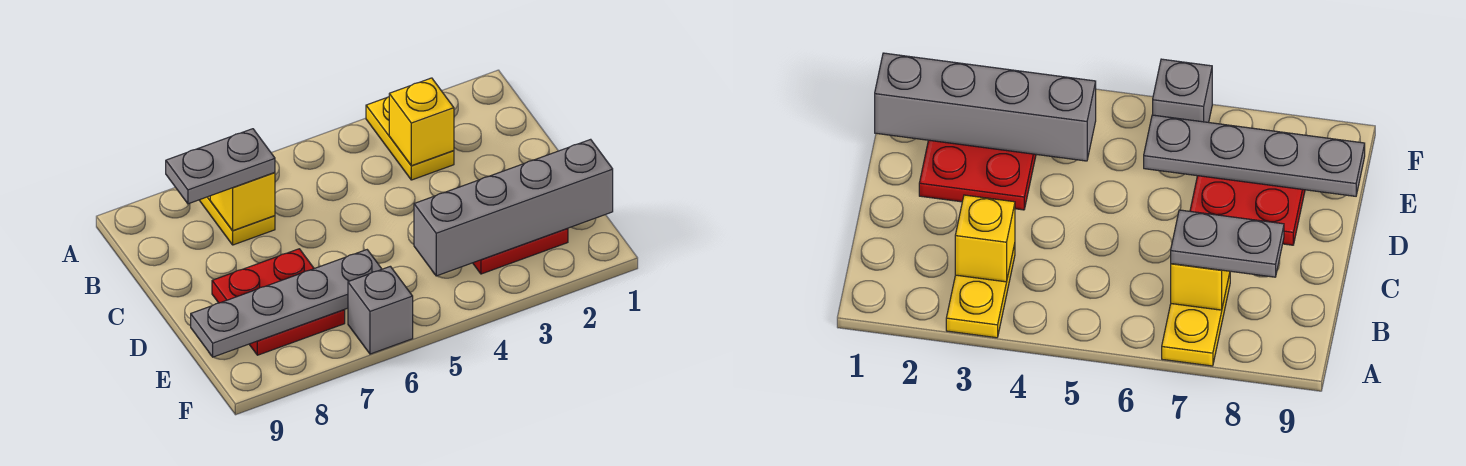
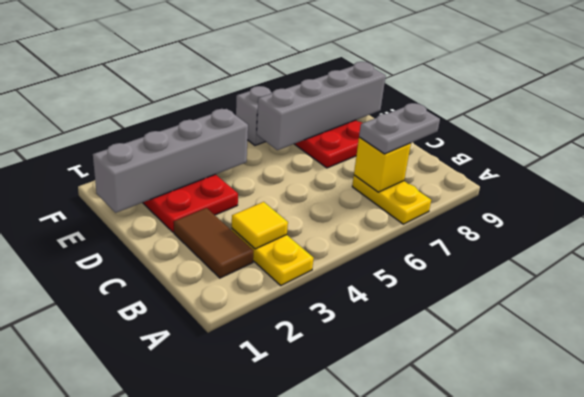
none -> brown 1x2 tile [174,208,254,278]
yellow 1x1 brick [389,78,454,166] -> yellow 1x1 tile [232,202,288,249]
grey 1x4 plate [191,250,382,357] -> grey 1x4 brick [257,62,386,150]

